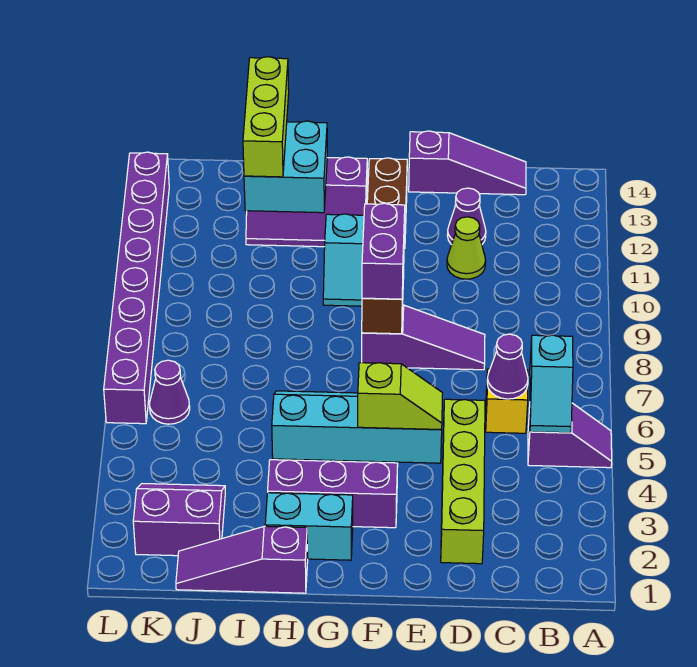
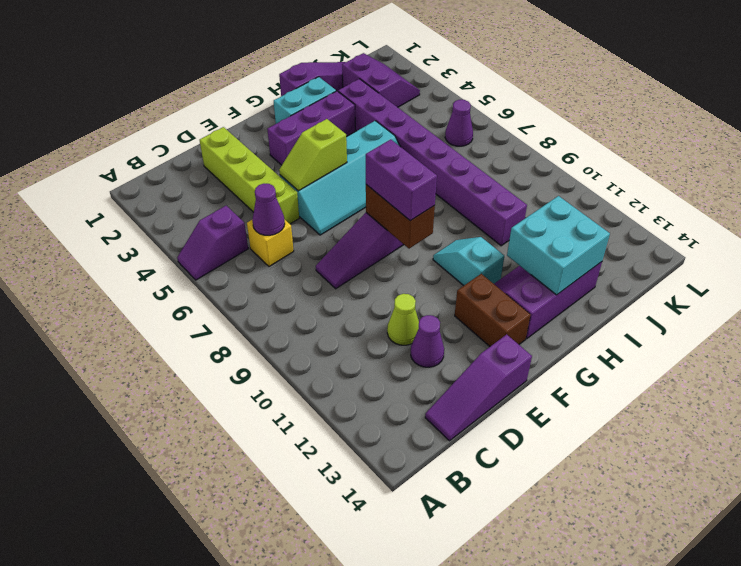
cyan 1x2 slope [530,335,573,433] -> none
lime 1x3 brick [243,57,289,177] -> none
purple 2x2 slope [133,484,225,556] -> purple 2x2 slope turned to [342,53,420,107]
purple 1x8 brick [104,152,169,424] -> purple 1x8 brick moved to [338,79,527,246]

